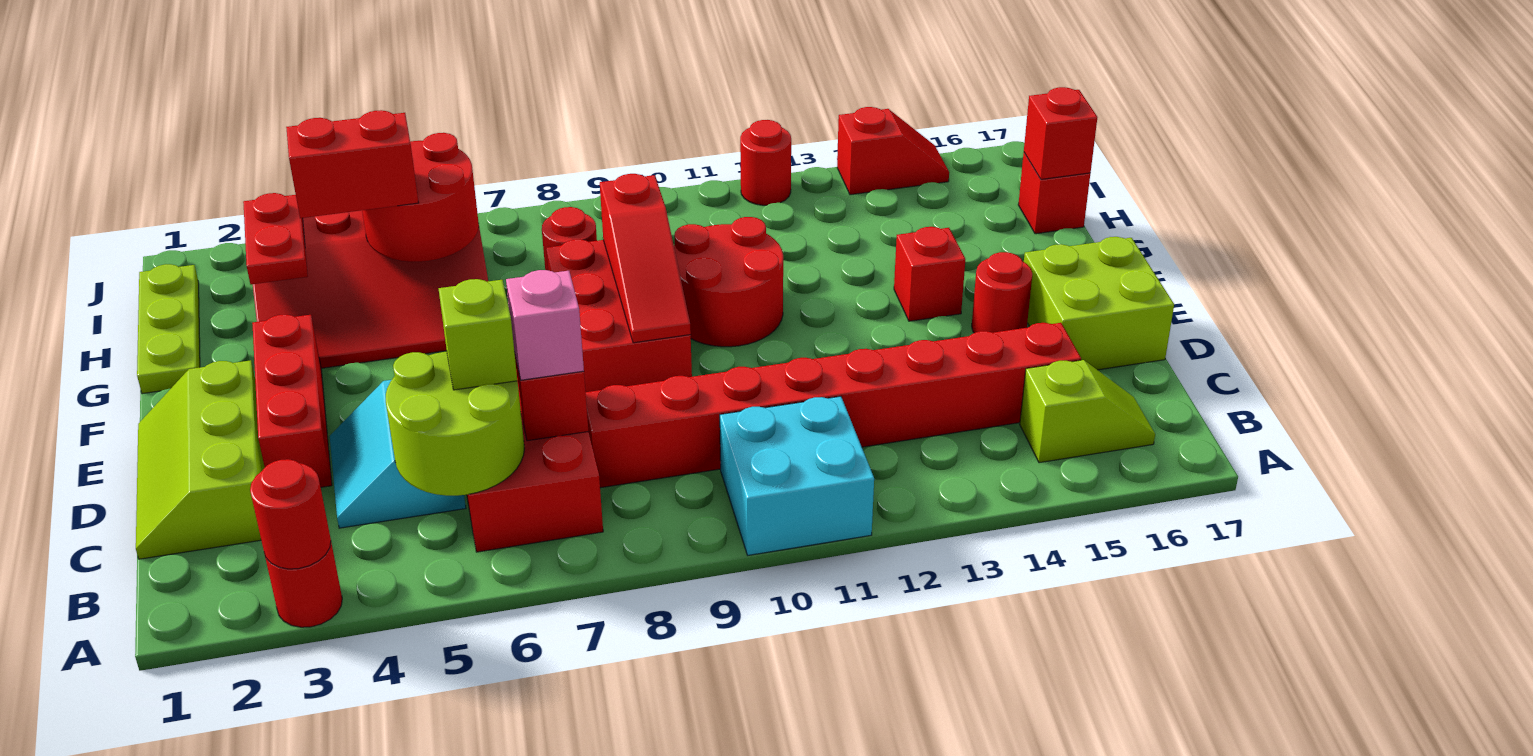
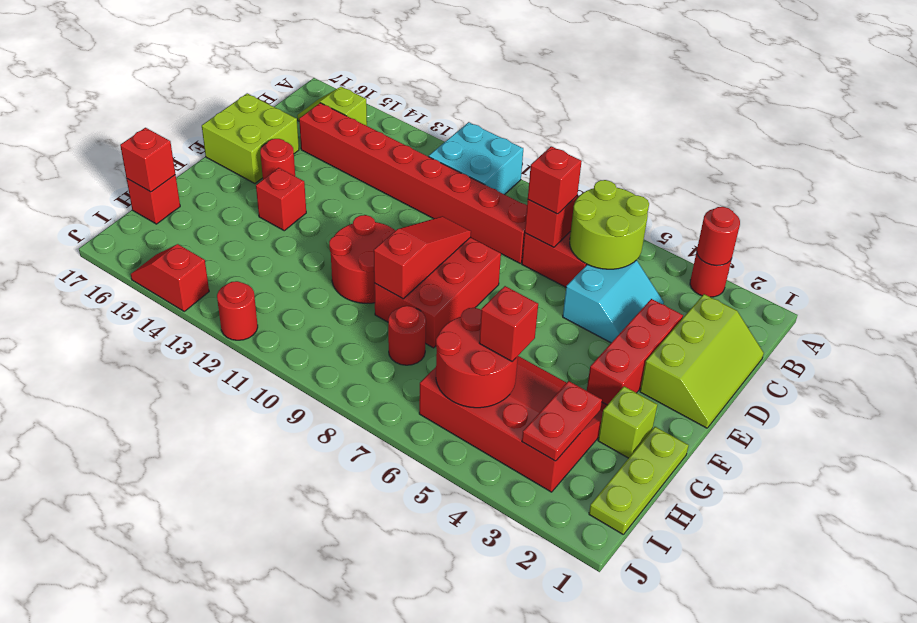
lime 1x1 brick [439,279,517,390] -> lime 1x1 brick moved to [598,386,657,458]
pink 1x1 brick [506,270,584,380] -> red 1x1 brick [528,146,582,214]
red 1x2 brick [286,110,419,218] -> red 1x1 brick [479,286,538,361]

